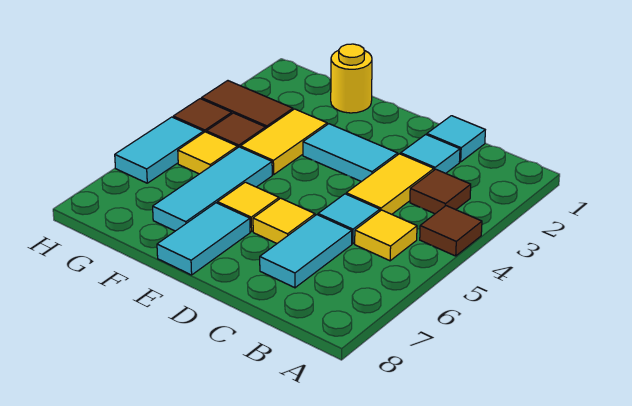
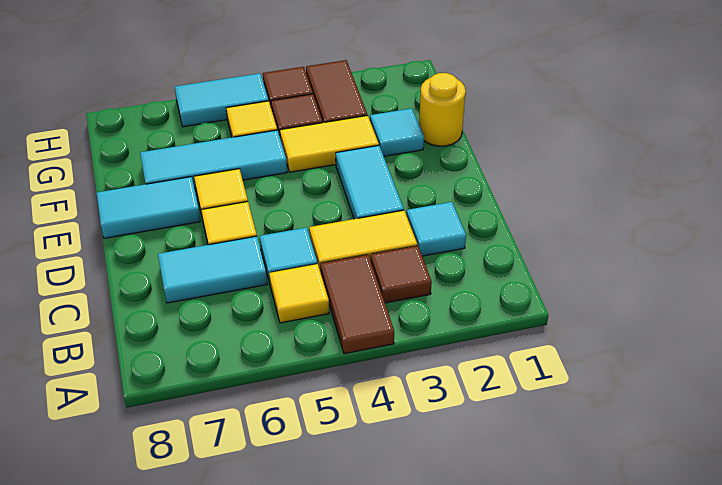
brown 1x1 tile [420,206,482,256] -> brown 1x2 tile [320,255,394,354]
cyan 1x1 tile [427,116,485,162] -> cyan 1x1 tile moved to [370,108,424,156]

